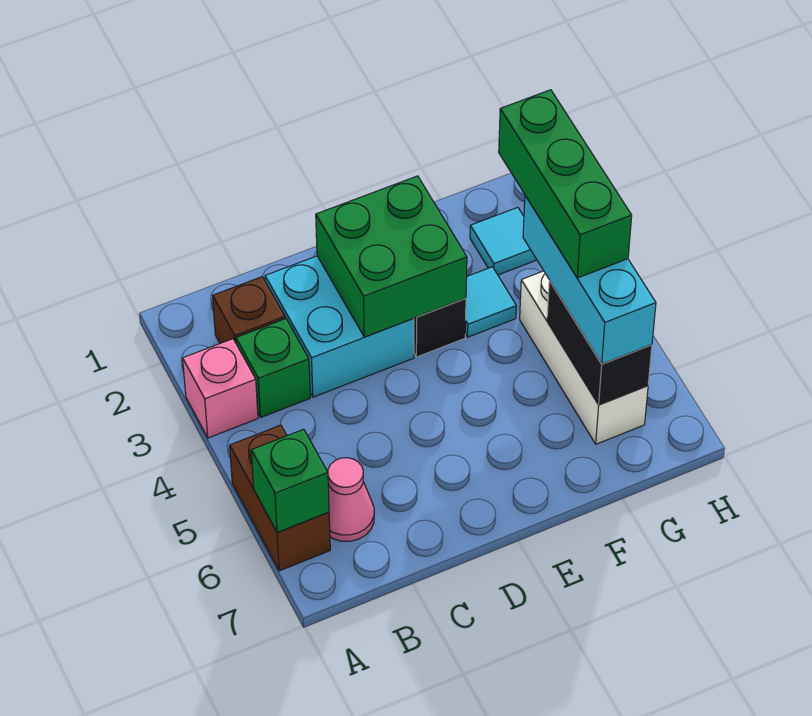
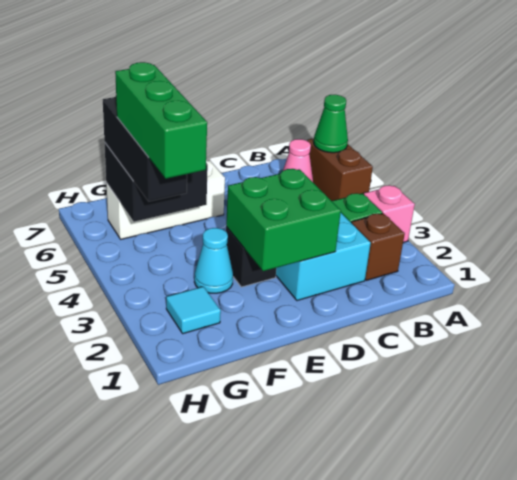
green 1x1 brick [251,429,329,533] -> green 1x1 cone [314,95,348,153]
cyan 1x1 tile [465,267,516,337] -> cyan 1x1 cone [194,228,233,293]
white 1x3 brick [520,271,648,444] -> white 1x3 brick turned to [106,161,225,239]
cyan 1x3 brick [523,196,656,364] -> black 1x3 brick [103,96,187,201]
black 1x2 brick [547,280,652,405] -> black 2x2 brick [105,143,208,222]

